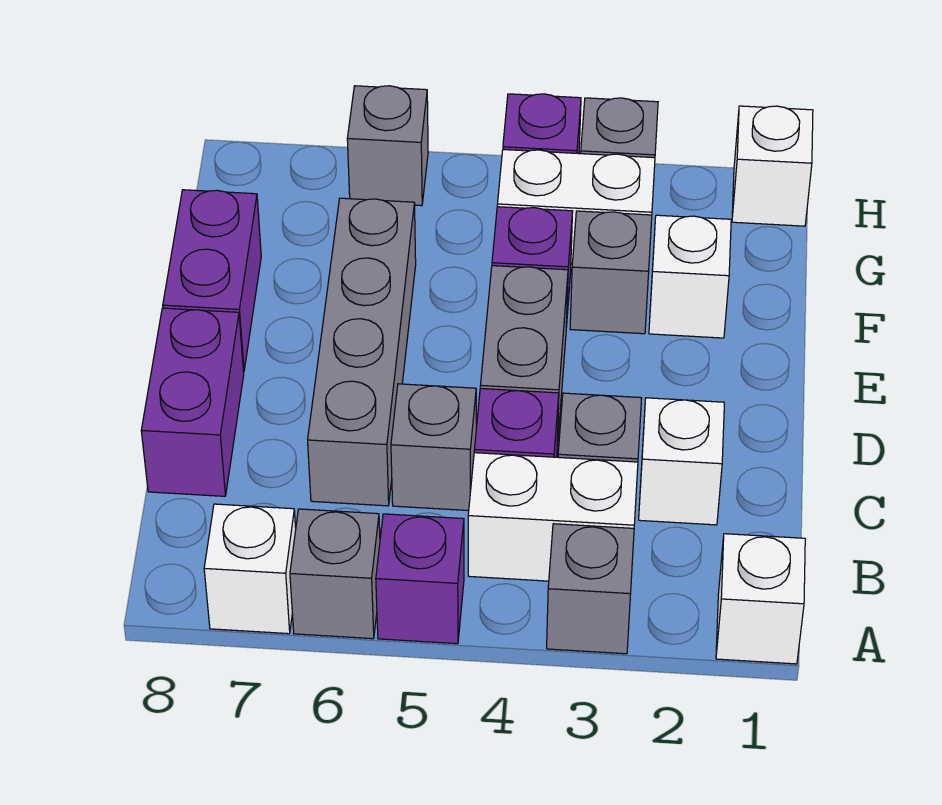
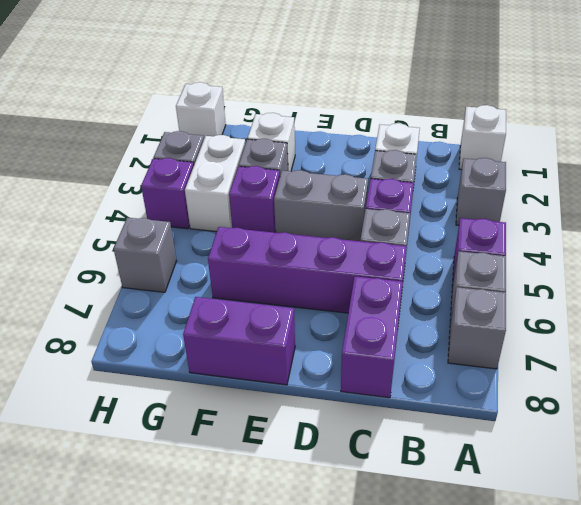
white 1x1 brick [204,504,296,634] -> grey 1x1 brick [448,287,506,369]
white 1x2 brick [468,453,638,581] -> none
grey 1x4 brick [308,198,416,506] -> purple 1x4 brick [208,227,407,313]
purple 1x2 brick [141,308,244,496] -> purple 1x2 brick turned to [341,276,403,398]

